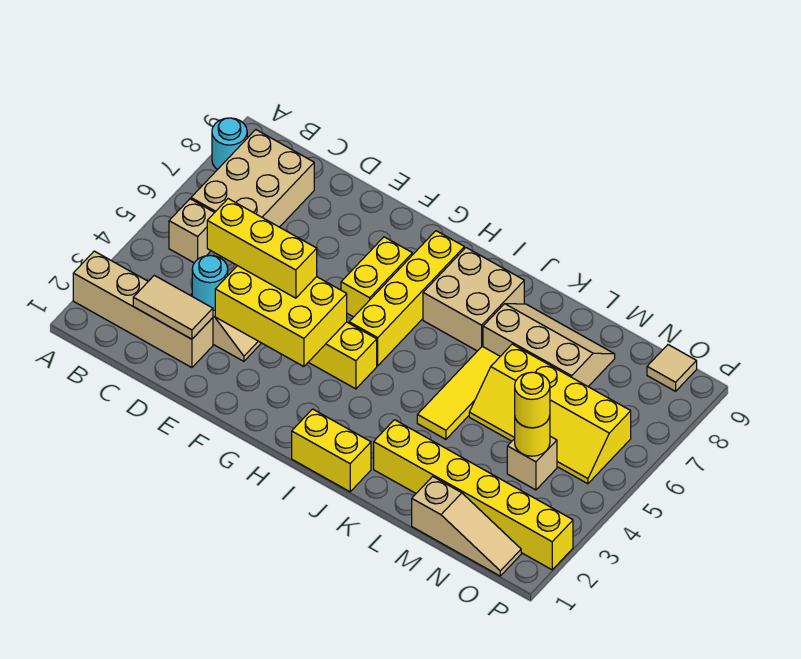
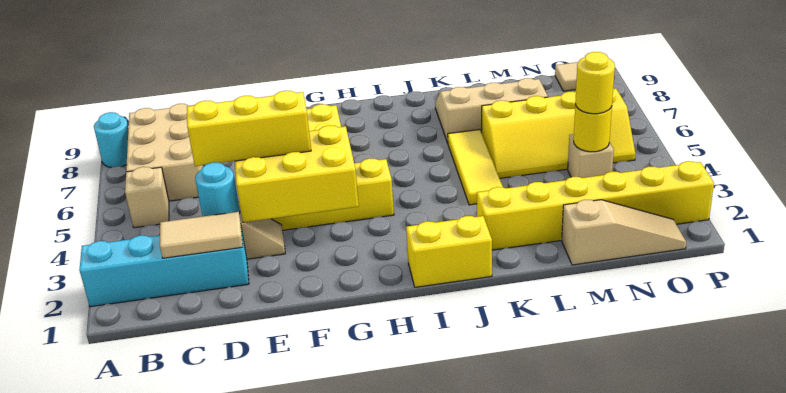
tan 1x4 brick [73,251,213,368] -> cyan 1x4 brick [79,228,249,307]
yellow 1x4 brick [349,231,464,366] -> none
tan 2x2 brick [423,248,524,351] -> none

